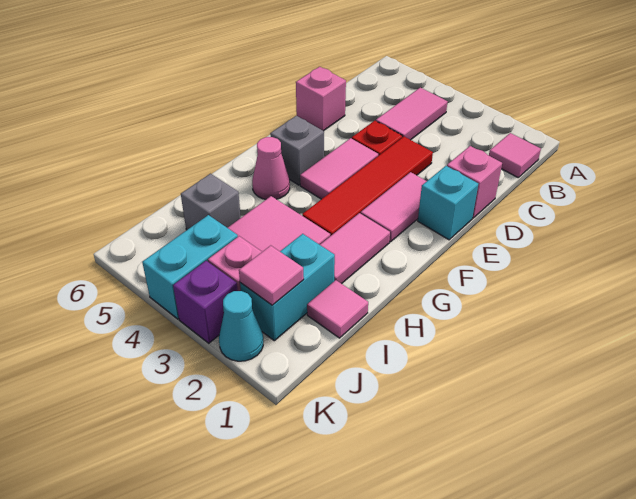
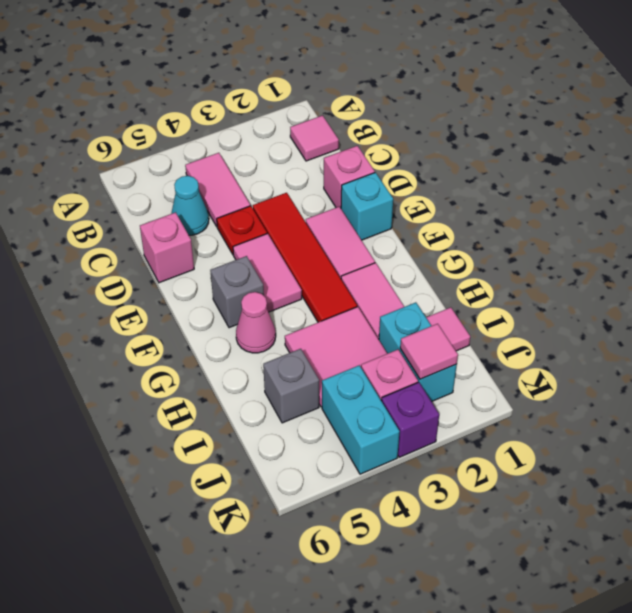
cyan 1x1 cone [219,291,263,361] -> cyan 1x1 cone moved to [171,176,209,235]

